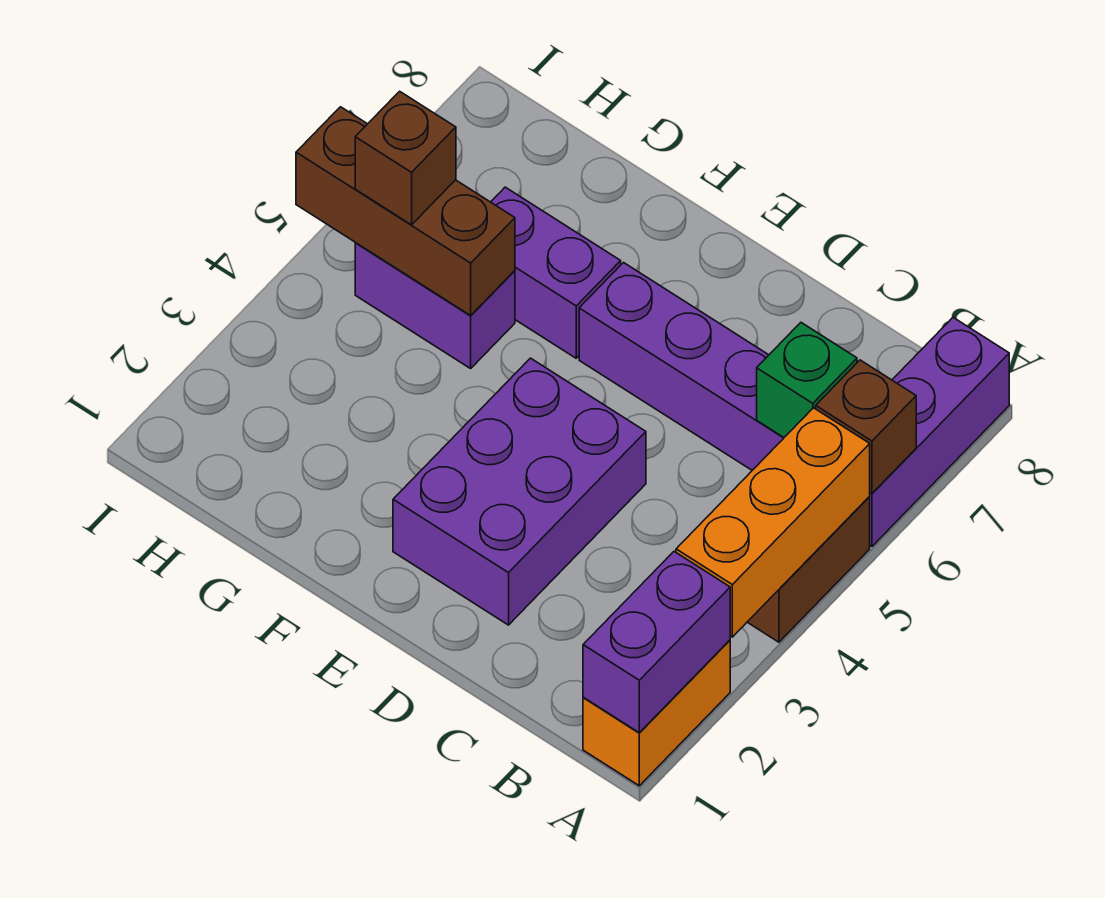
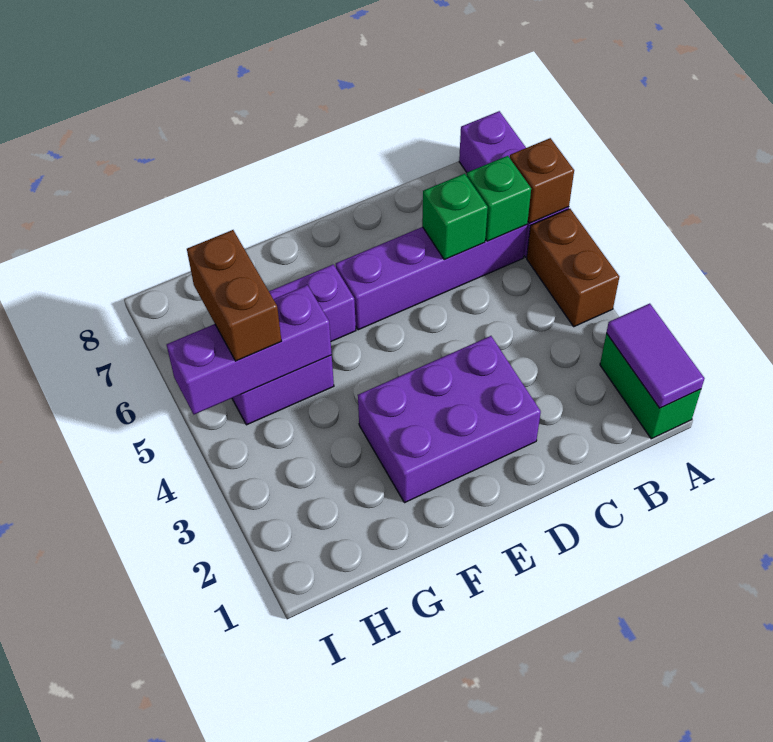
orange 1x2 brick [583,640,730,786] -> green 1x2 brick [600,333,701,439]
purple 1x2 brick [583,552,730,733] -> purple 1x2 tile [606,304,704,408]
orange 1x3 brick [676,408,870,637] -> none
none -> green 1x1 brick [422,174,488,260]
purple 2x3 brick [393,358,646,625] -> purple 2x3 brick turned to [358,336,541,503]
brown 1x3 brick [296,107,515,315] -> purple 1x3 brick [167,285,332,414]
brown 1x1 brick [355,91,456,225] -> brown 1x2 brick [187,230,281,361]

